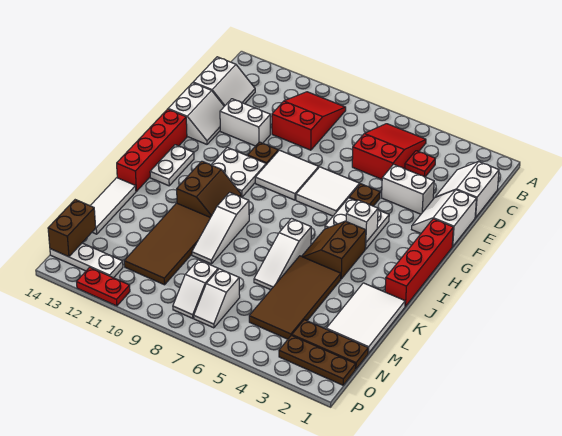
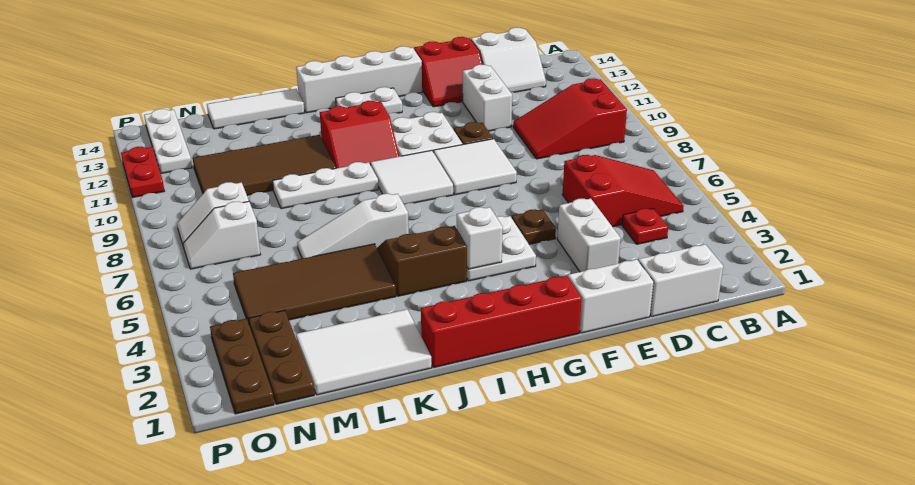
red 2x3 slope [272,92,346,150] -> red 2x3 slope turned to [513,78,627,159]
white 2x2 slope [168,83,224,144] -> red 2x2 slope [414,37,483,107]
white 2x2 tile [296,167,360,216] -> white 2x2 tile moved to [370,150,453,204]
red 1x4 brick [117,109,187,191] -> white 1x4 brick [296,46,422,113]
brown 2x2 slope [177,161,241,218] -> red 2x2 slope [320,101,399,168]
white 1x3 slope [192,192,249,264] -> white 1x3 plate [273,162,378,209]
brown 1x2 brick [48,200,96,257] -> none

